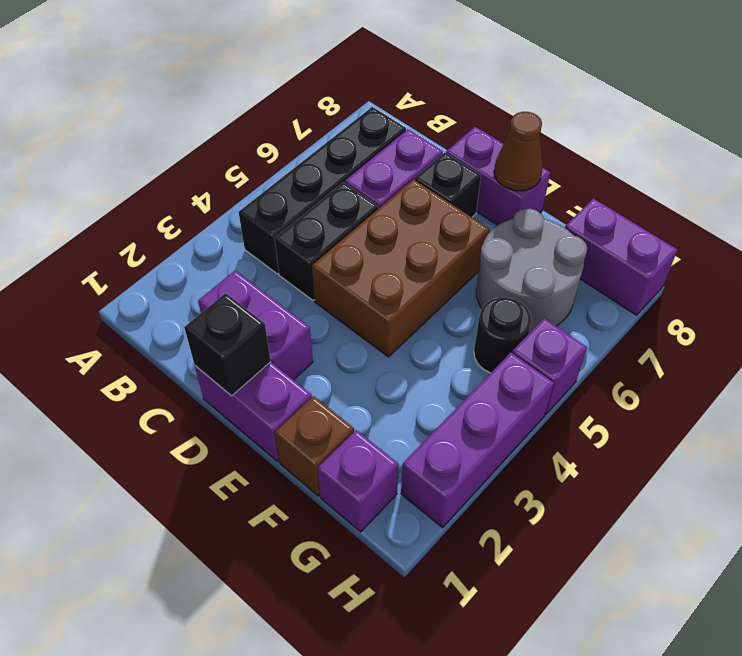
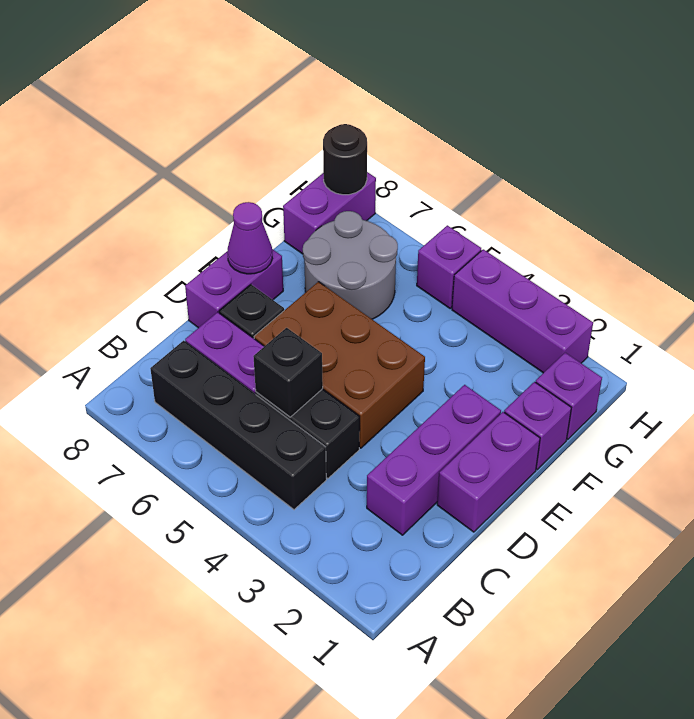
purple 1x2 brick [198,270,313,380] -> purple 1x3 brick [367,385,501,535]
black 1x1 brick [184,293,271,396] -> black 1x1 brick moved to [253,328,323,417]
brown 1x1 cone [494,112,543,191] -> purple 1x1 cone [228,202,272,274]
brown 1x1 brick [275,396,354,496] -> purple 1x1 brick [504,382,571,470]
black 1x1 round brick [474,297,532,373] -> black 1x1 round brick moved to [323,124,367,195]

